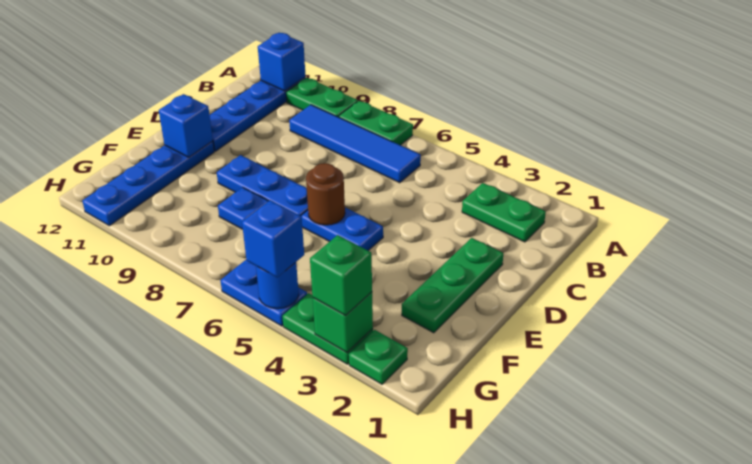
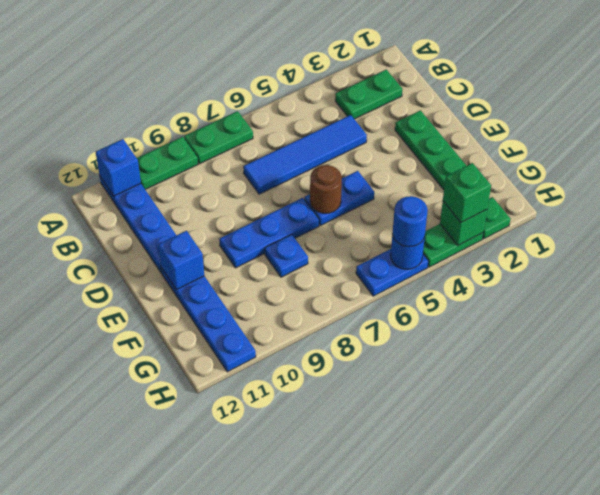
blue 1x4 tile [289,105,421,183] -> blue 1x4 tile moved to [243,115,367,194]
blue 1x1 brick [242,200,304,277] -> blue 1x1 round brick [393,196,428,247]

